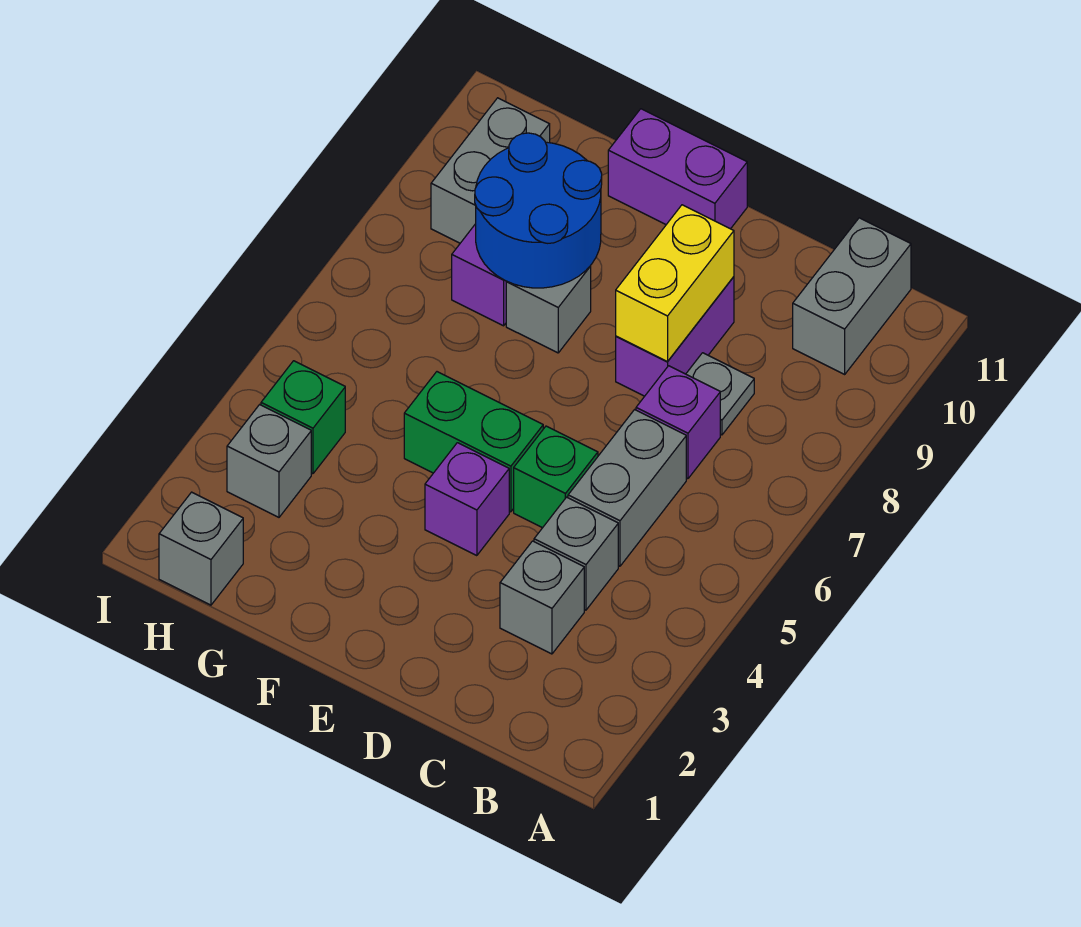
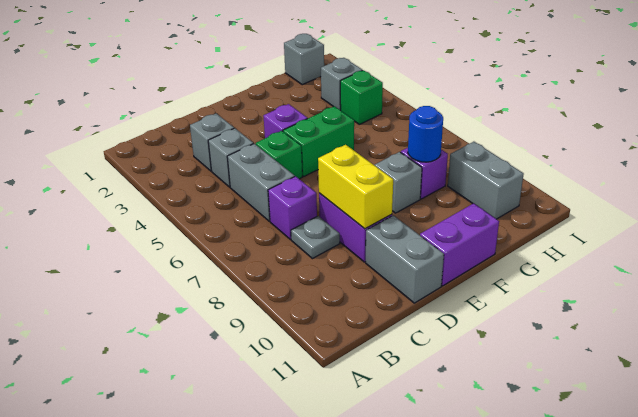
grey 1x2 brick [793,218,911,374] -> grey 1x2 brick moved to [366,215,444,303]
blue 2x2 round brick [475,133,602,288] -> blue 1x1 round brick [408,106,443,162]

